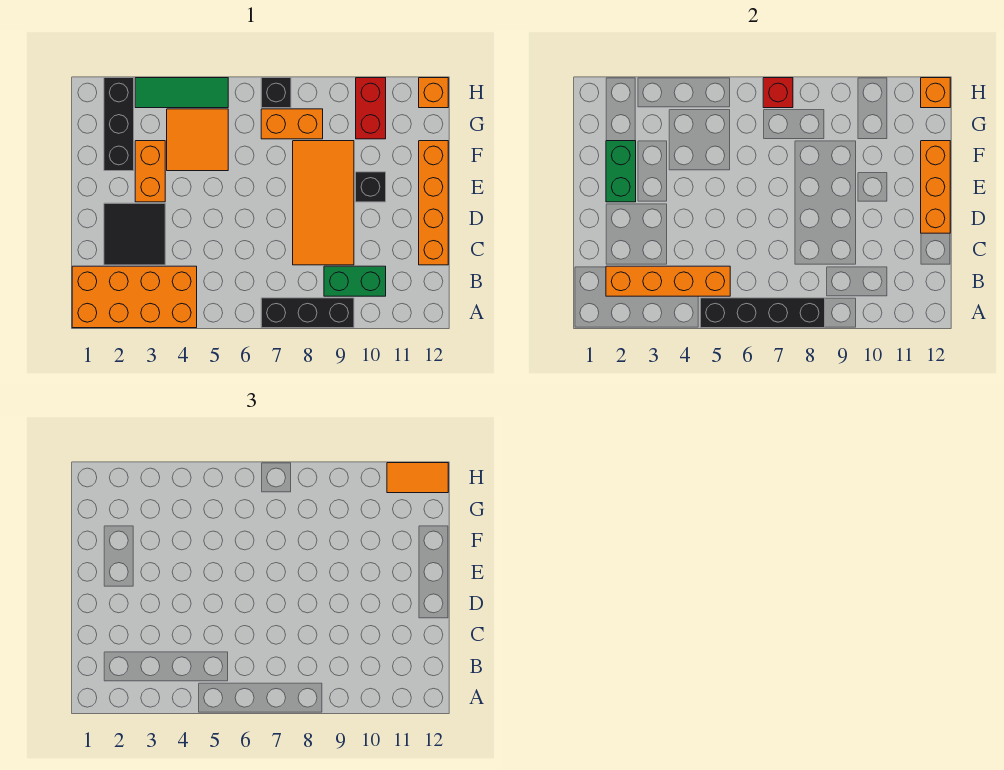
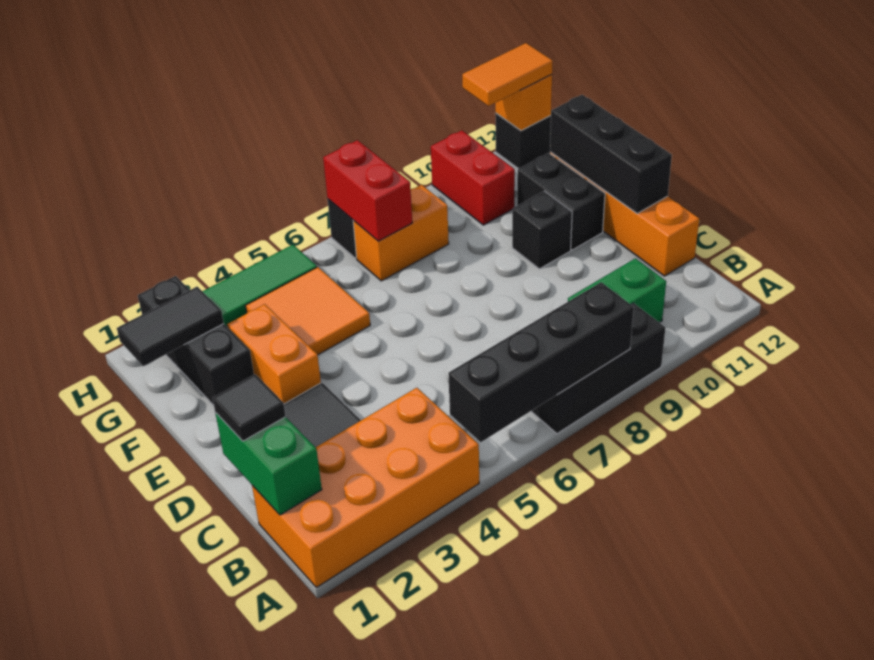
orange 1x4 brick [606,266,730,296] -> none
none -> black 1x1 tile [213,374,286,441]
orange 2x4 tile [293,141,354,265] -> none
orange 1x3 brick [921,141,950,233] -> black 1x3 brick [550,95,672,213]
green 1x2 brick [606,141,636,202] -> green 1x2 brick moved to [215,413,322,515]
none -> black 1x2 brick [517,153,605,250]
none -> black 1x2 tile [117,287,224,366]
red 1x1 brick [763,78,793,108] -> red 1x2 brick [323,140,412,241]
orange 1x1 brick [419,78,448,108] -> black 1x1 brick [495,113,551,169]

